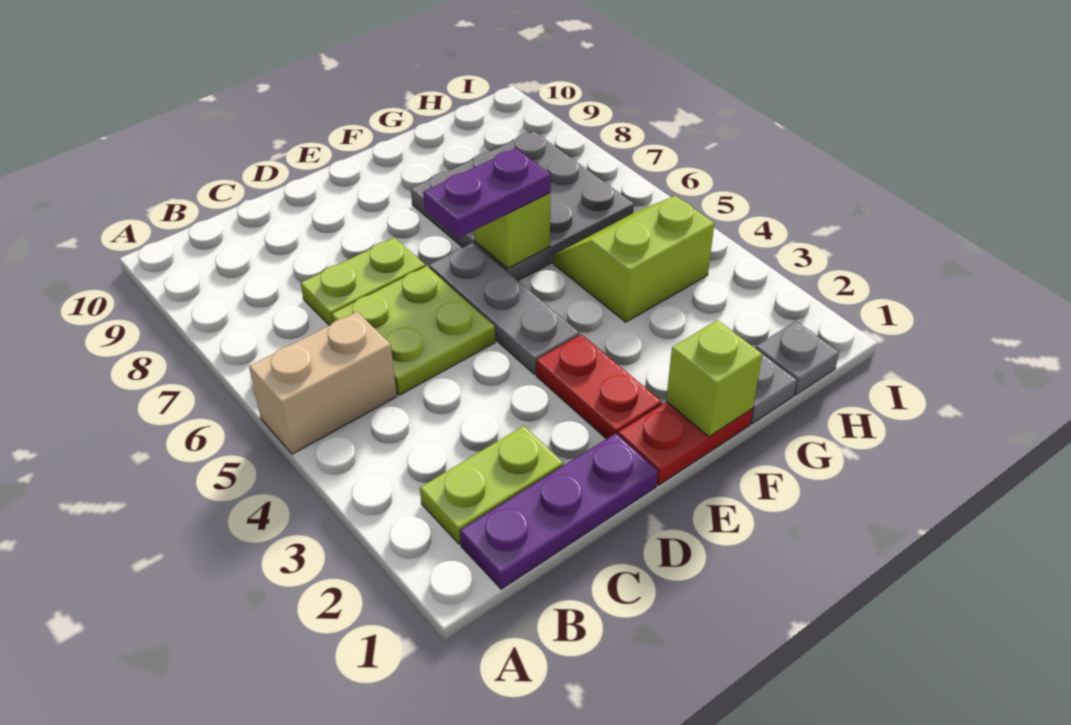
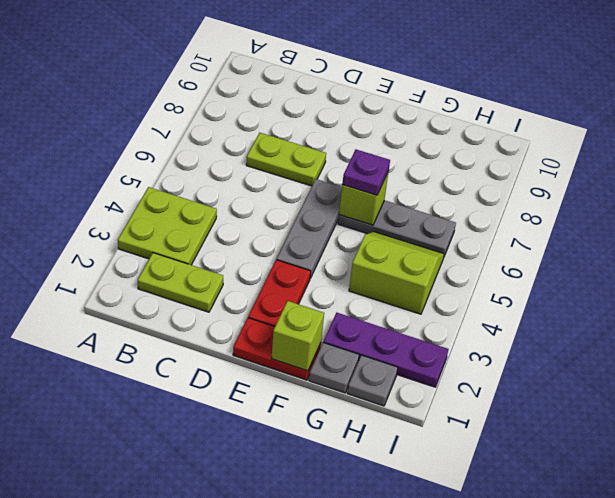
tan 1x2 brick [249,312,397,454] -> none
purple 1x3 plate [460,433,658,589] -> purple 1x3 plate moved to [324,313,448,387]
lime 2x2 plate [332,266,495,395] -> lime 2x2 plate moved to [118,187,217,265]
purple 1x2 plate [423,148,551,238] -> purple 1x1 plate [342,150,390,195]
grey 3x3 plate [411,131,634,281] -> grey 1x3 plate [338,200,456,256]

